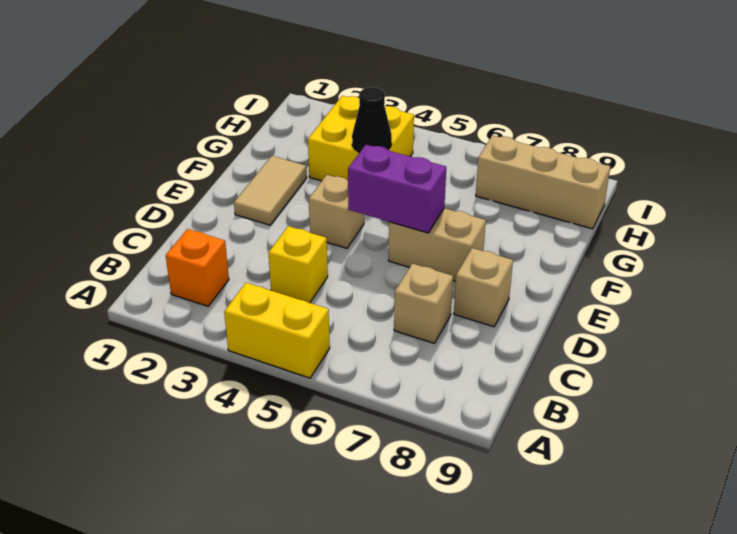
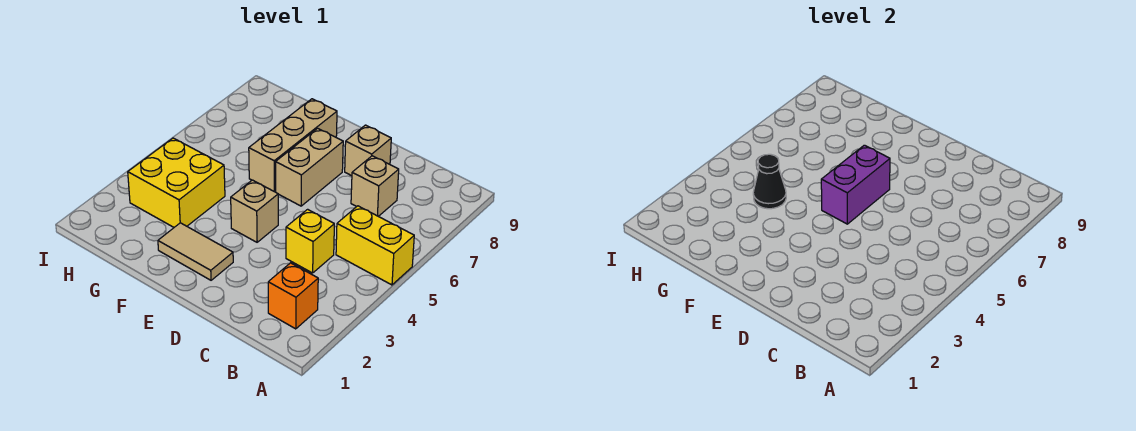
yellow 1x2 brick [224,283,330,378] -> yellow 1x2 brick turned to [336,206,414,285]
tan 1x3 brick [476,135,610,229] -> tan 1x3 brick moved to [249,99,337,192]

